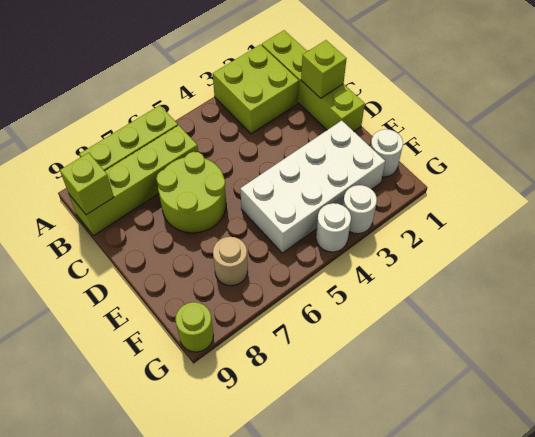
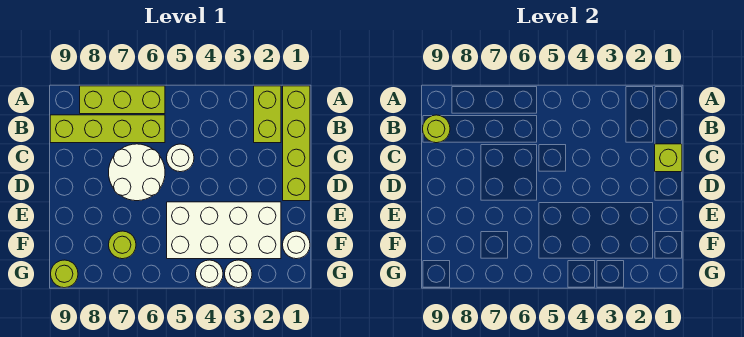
lime 2x2 brick [213,45,299,134] -> lime 1x2 brick [254,86,281,143]
lime 1x1 brick [60,153,114,215] -> lime 1x1 round brick [423,115,450,143]
none -> white 1x1 round brick [167,144,194,172]
lime 2x2 round brick [156,152,226,233] -> white 2x2 round brick [109,144,165,201]
tan 1x1 round brick [213,237,248,286] -> lime 1x1 round brick [109,231,136,259]

